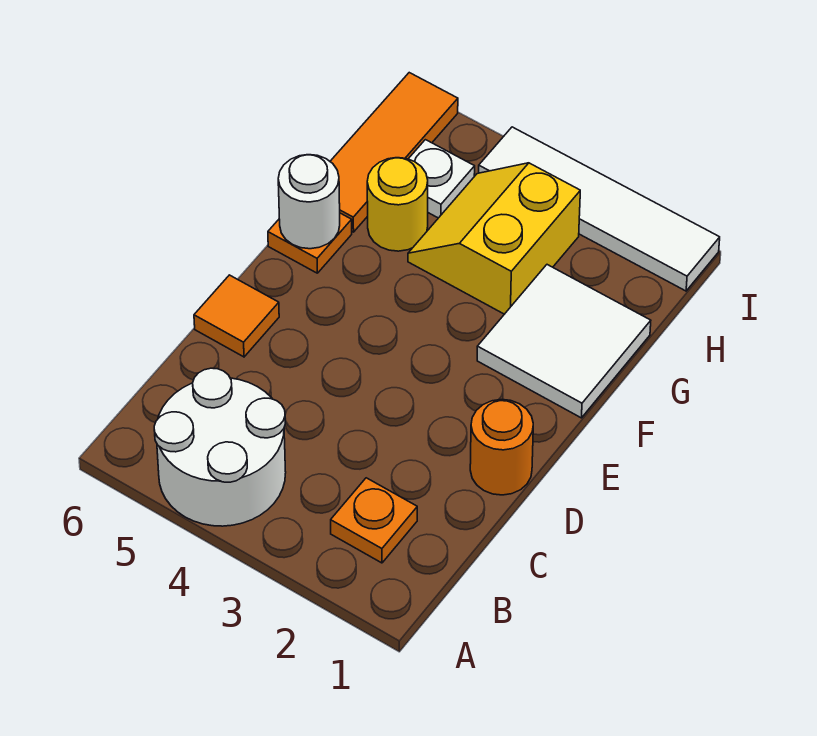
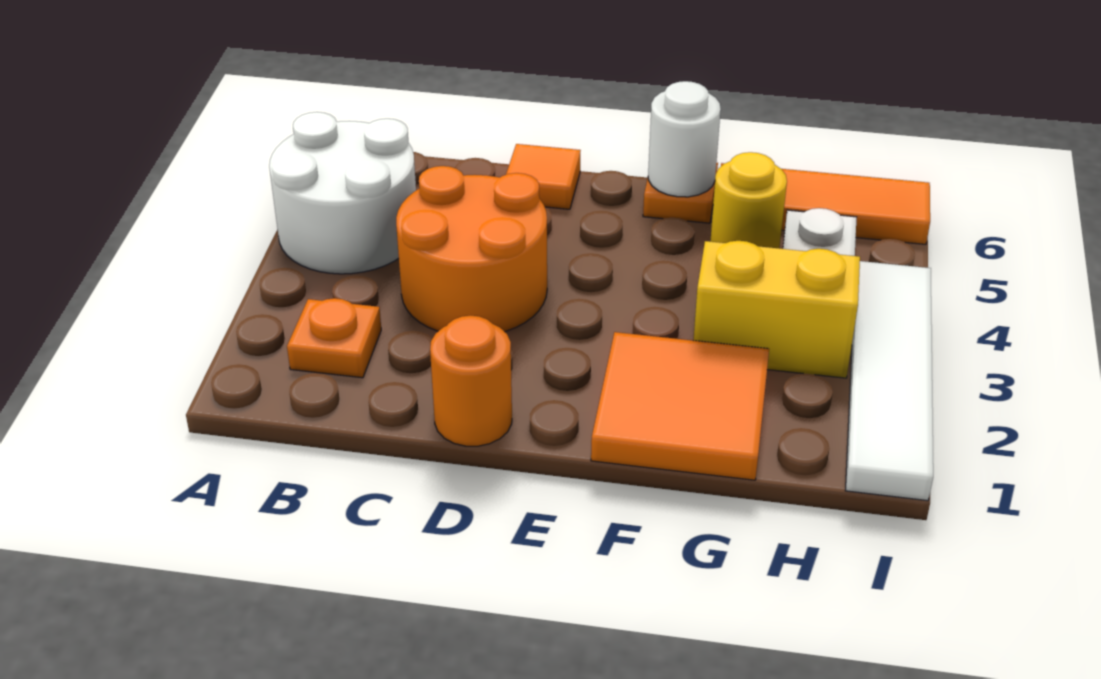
none -> orange 2x2 round brick [396,166,547,332]
white 2x2 tile [477,265,651,418] -> orange 2x2 tile [591,332,769,480]

